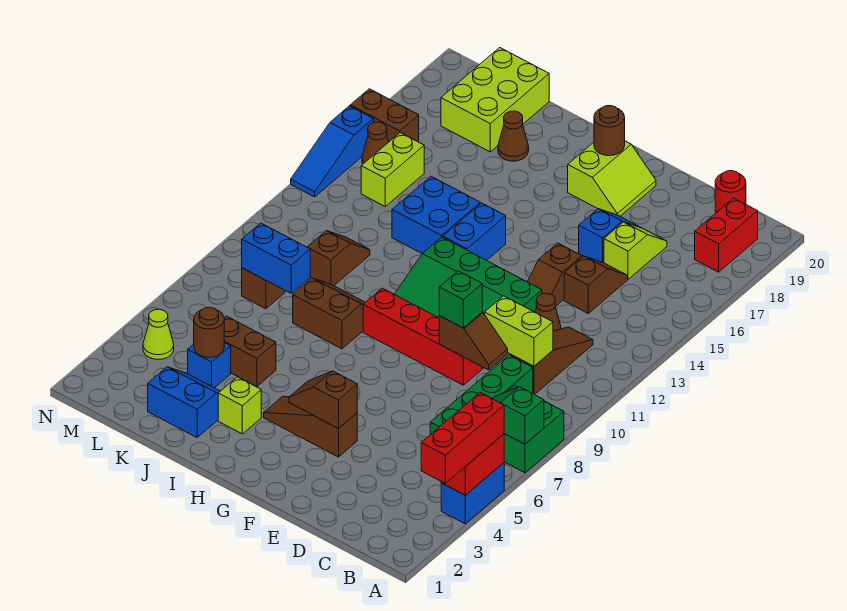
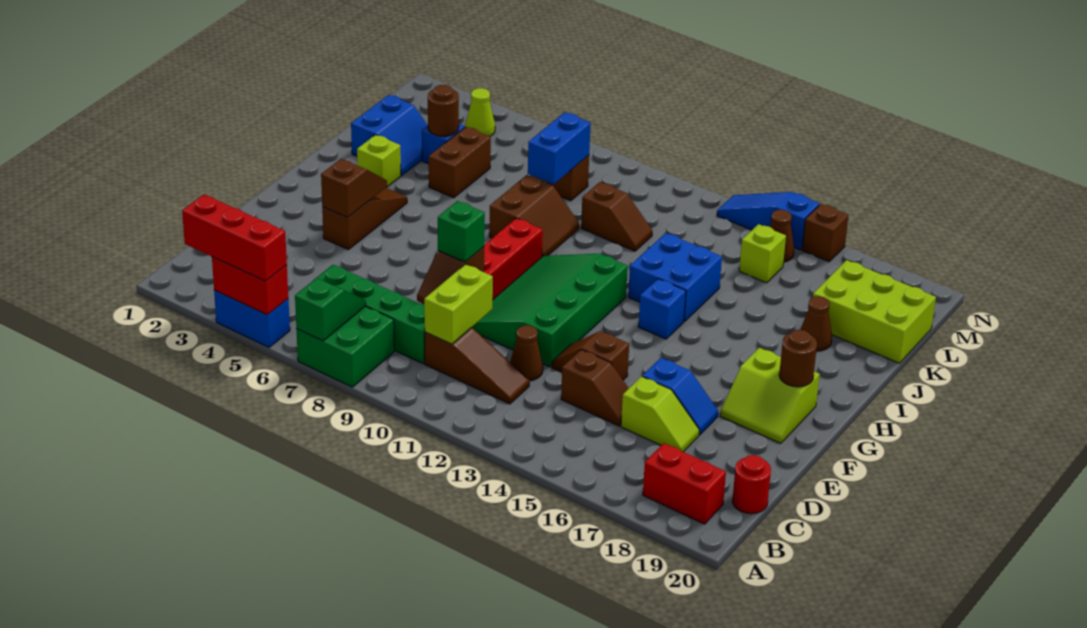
blue 1x2 brick [443,203,506,261] -> blue 1x1 brick [638,279,686,339]
lime 1x2 brick [361,133,424,206] -> lime 1x1 brick [739,224,786,283]
brown 1x2 brick [350,89,419,142] -> brown 1x1 brick [802,204,849,262]

